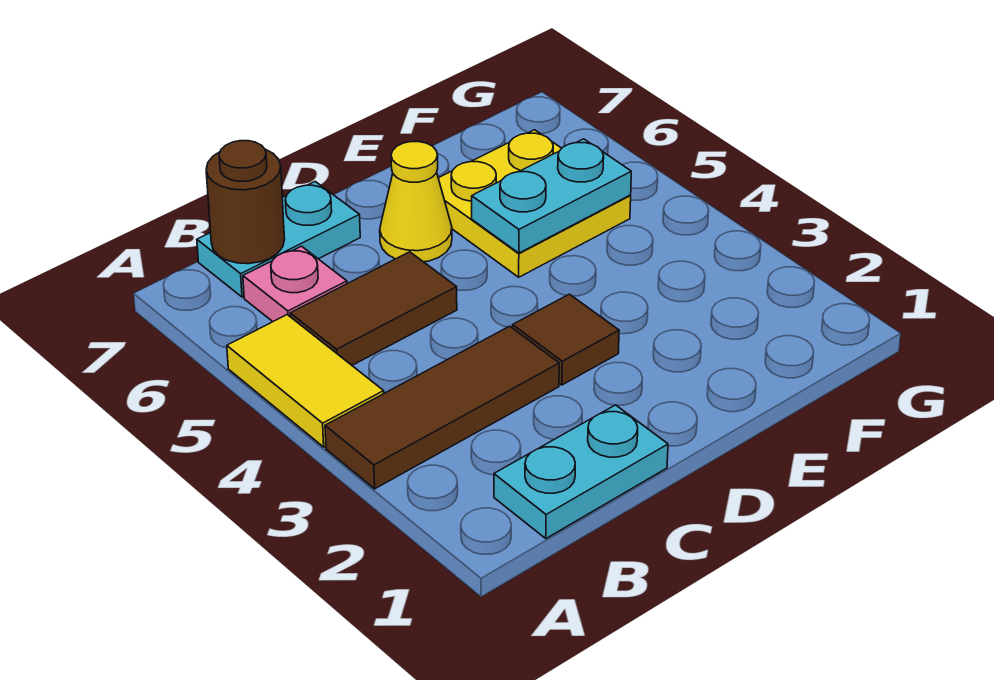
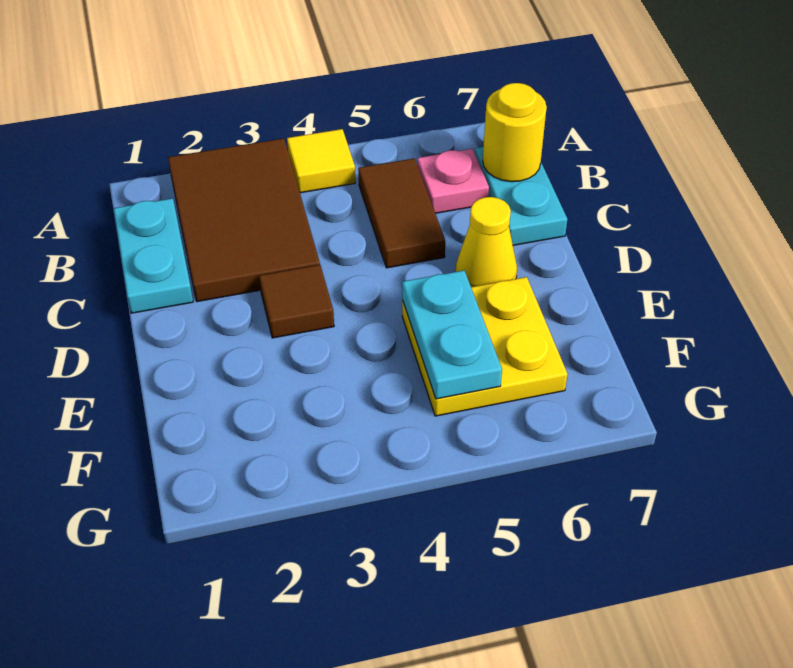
brown 1x3 tile [325,326,559,489] -> brown 2x3 tile [168,138,320,302]
yellow 1x2 tile [227,315,384,447] -> yellow 1x1 tile [287,129,355,193]
brown 1x1 round brick [206,141,285,264] -> yellow 1x1 round brick [483,83,547,182]

